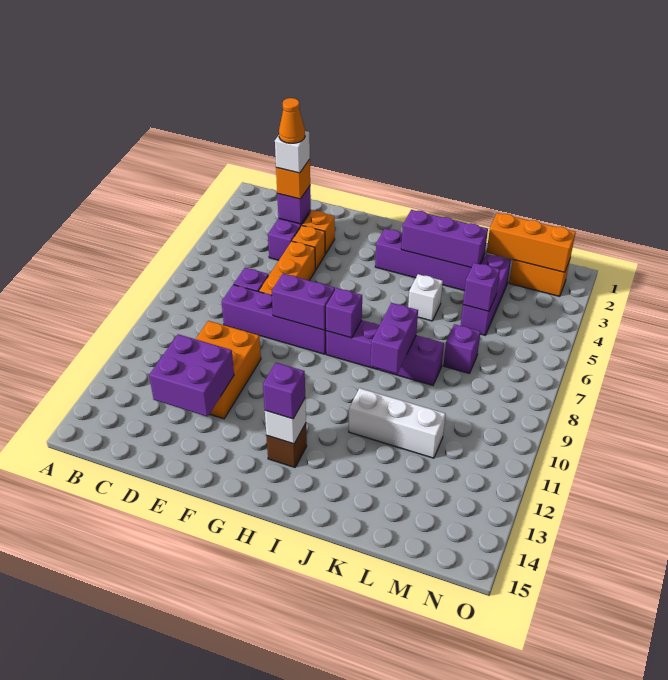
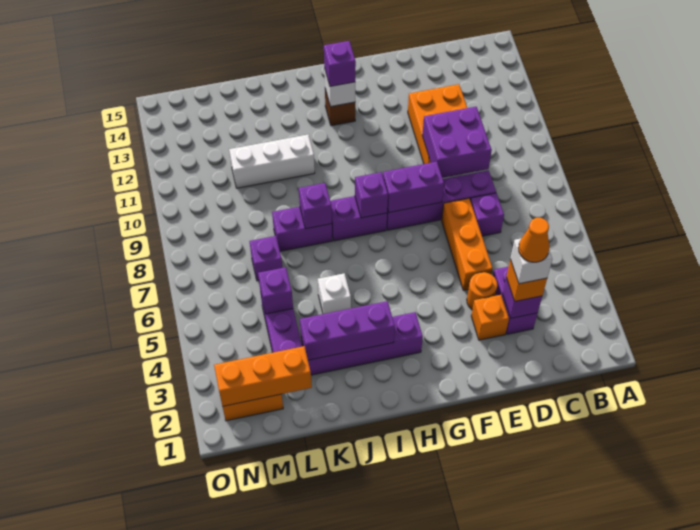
purple 2x2 brick [149,334,234,417] -> purple 2x2 brick moved to [422,107,492,178]
orange 1x1 brick [292,226,325,270] -> orange 1x1 round brick [467,272,497,310]
purple 1x2 brick [371,303,418,374] -> purple 1x1 brick [299,183,332,229]

